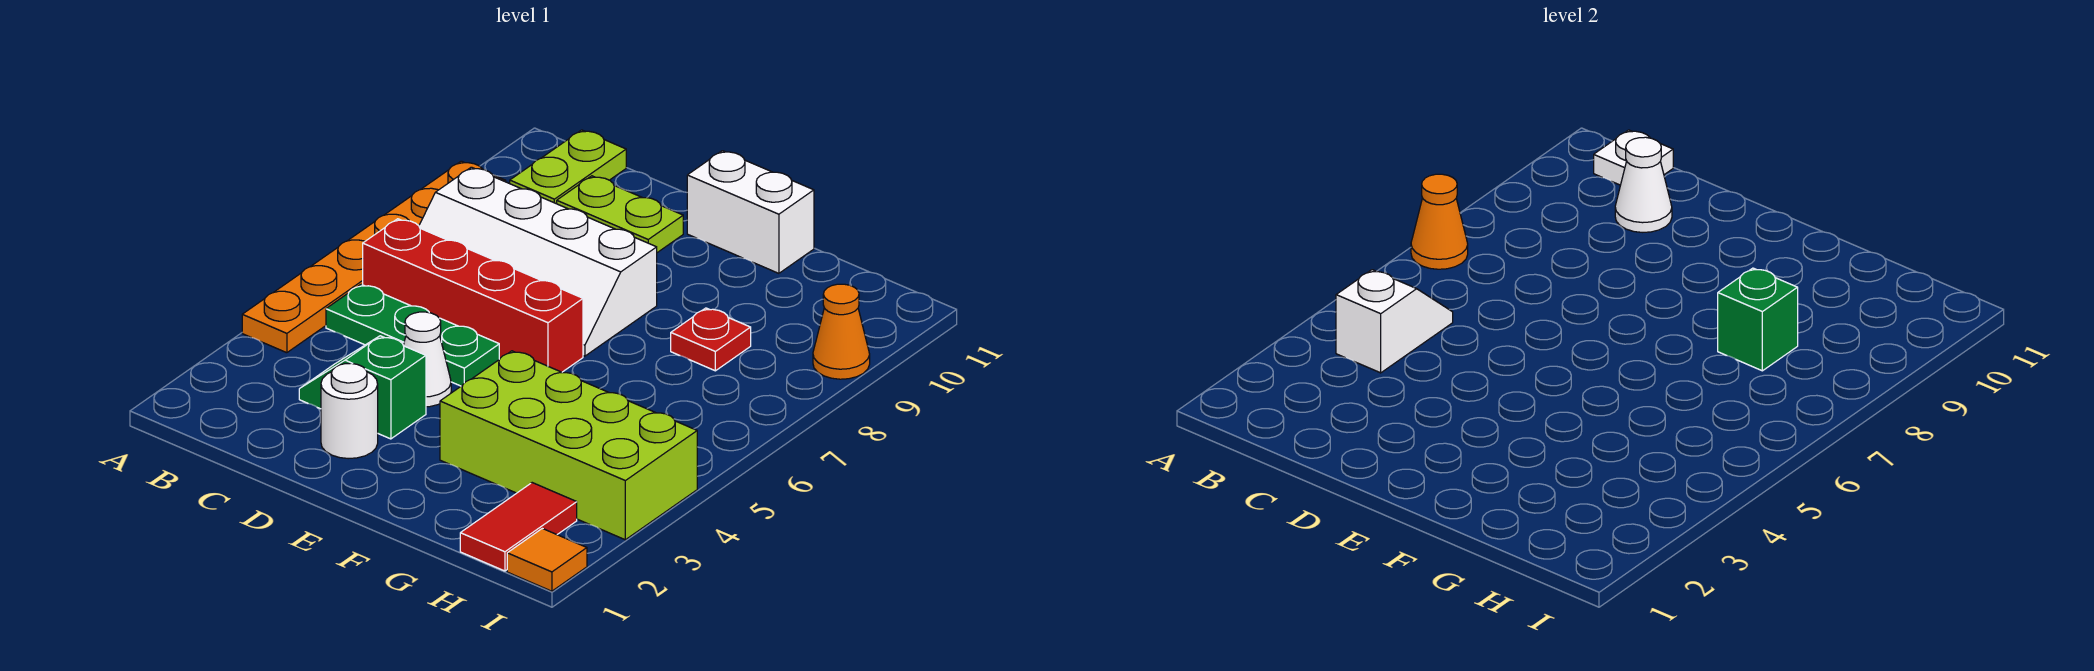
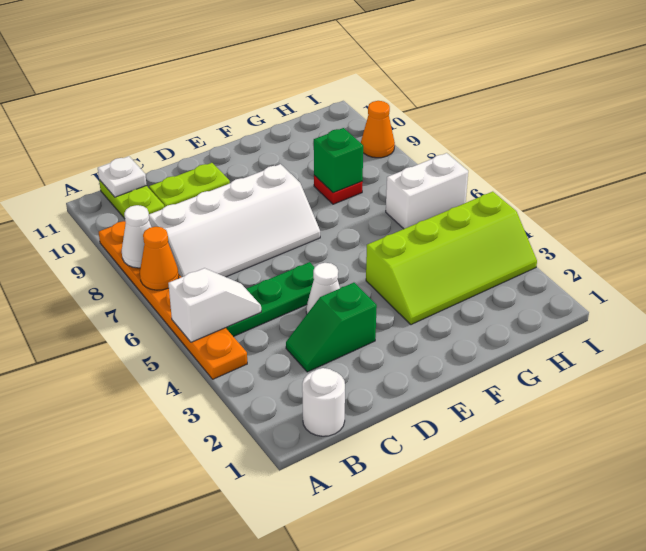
white 1x2 slope [1336,270,1453,373] -> white 1x2 slope turned to [168,268,261,342]
red 1x4 brick [363,219,583,372] -> none
white 1x1 cone [1615,137,1672,232] -> white 1x1 cone moved to [122,205,151,268]
white 1x1 round brick [321,363,378,459] -> white 1x1 round brick moved to [302,368,345,436]
white 1x2 brick [687,151,814,273] -> white 1x2 brick moved to [386,153,468,229]
lime 2x4 brick [440,351,697,540] -> lime 2x4 slope [366,192,537,325]
red 1x2 tile [460,483,577,571] -> none
orange 1x1 tile [507,528,587,591] -> none

